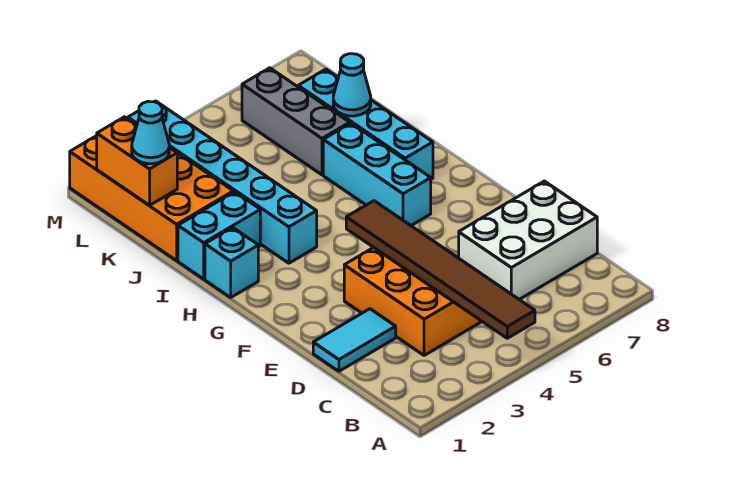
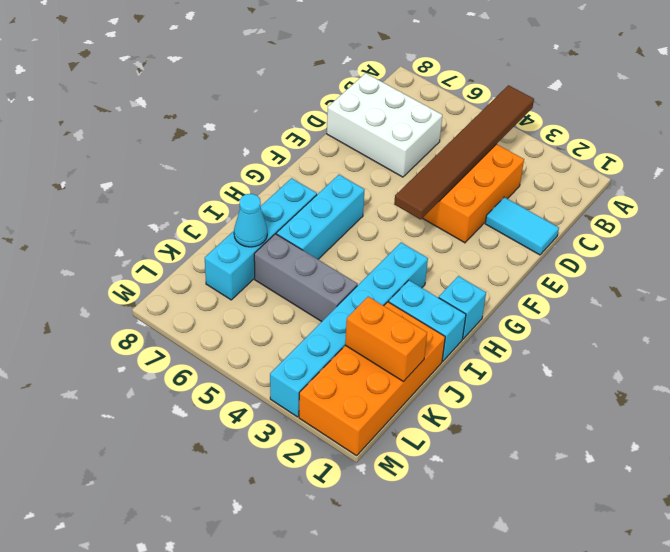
grey 1x3 brick [242,68,350,175] -> grey 1x3 brick turned to [254,234,358,322]
orange 1x2 brick [97,117,177,205] -> orange 1x2 brick turned to [345,297,427,381]
cyan 1x1 cone [132,101,169,164] -> none

